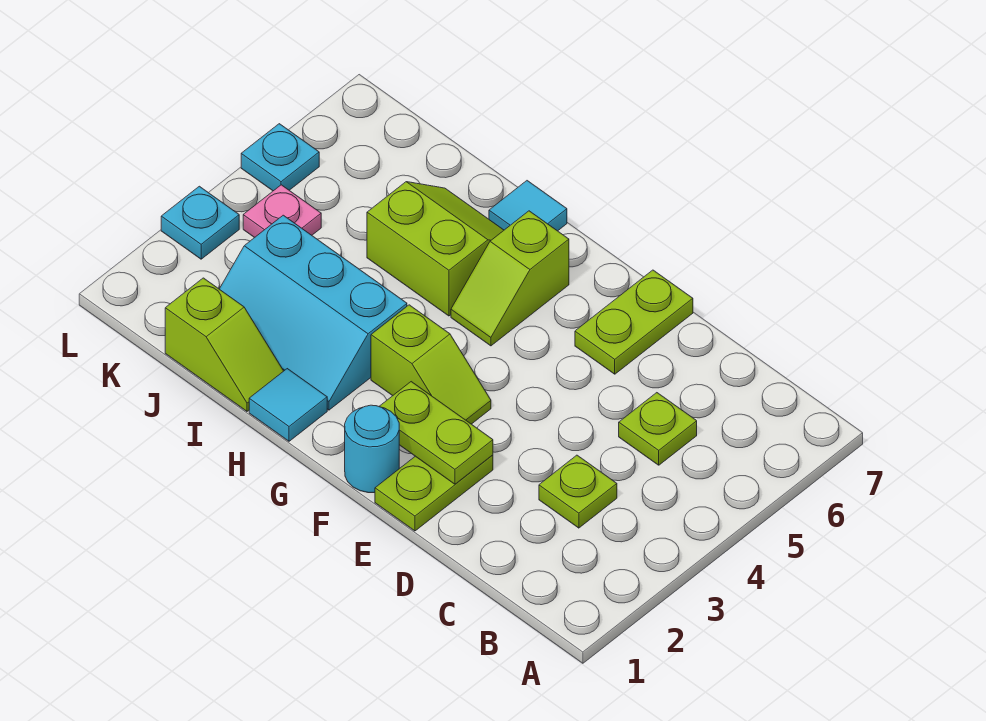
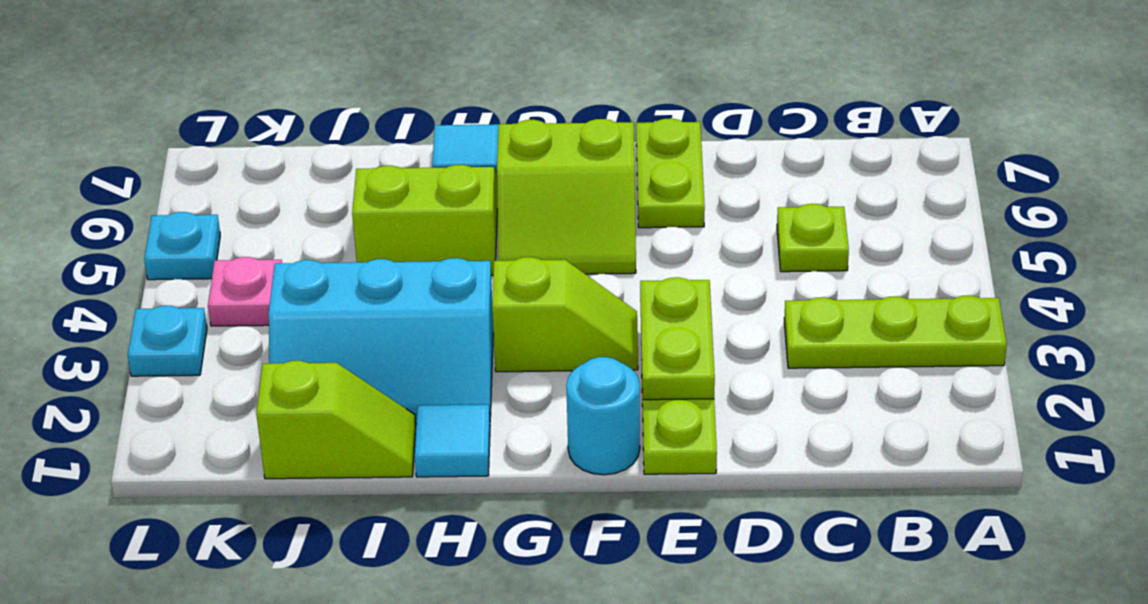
lime 1x1 plate [539,455,617,528] -> lime 1x3 plate [784,296,1007,368]
lime 1x2 plate [379,382,493,484] -> lime 1x2 plate turned to [640,277,715,400]
lime 1x2 slope [451,211,569,346] -> lime 2x2 slope [497,119,636,274]

